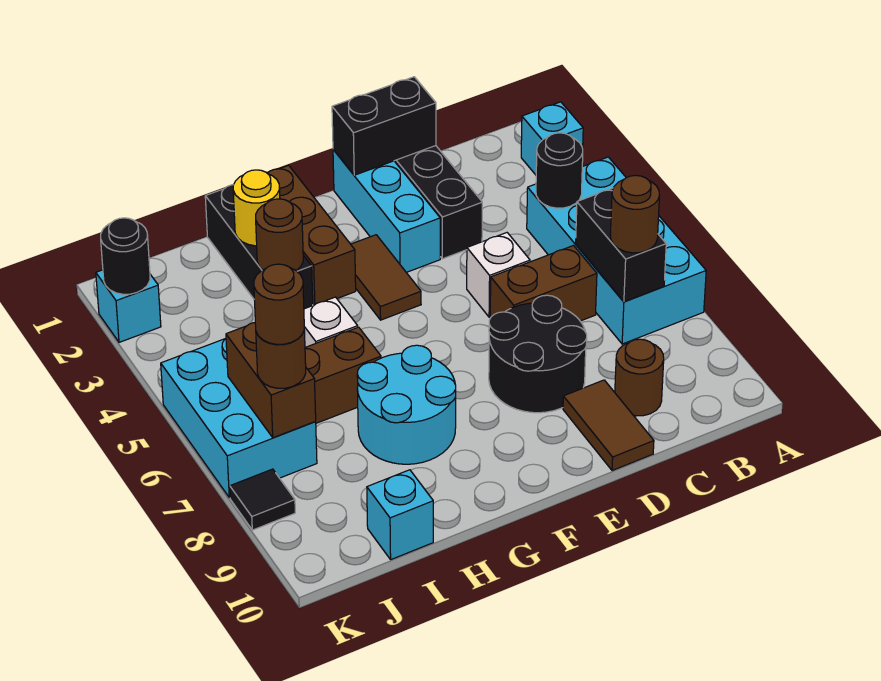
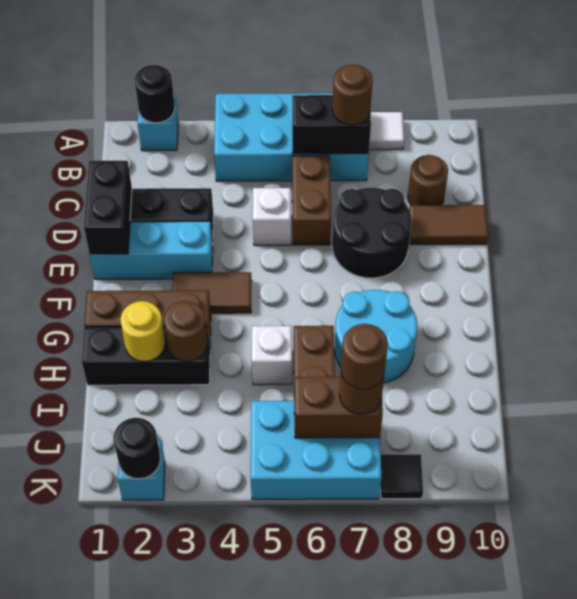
none -> white 1x1 tile [369,112,404,150]
black 1x1 round brick [536,133,583,208] -> black 1x1 round brick moved to [134,65,175,123]
cyan 1x1 brick [367,470,433,559] -> none

